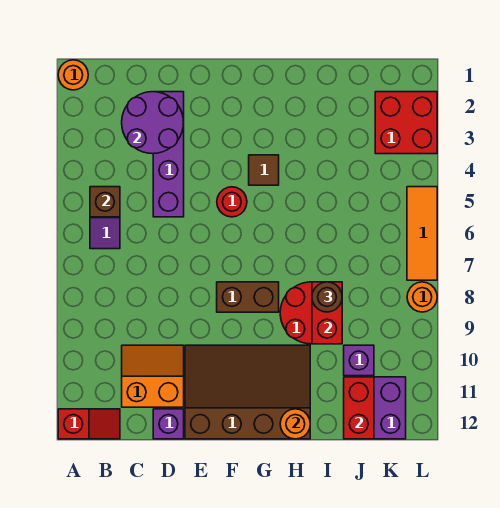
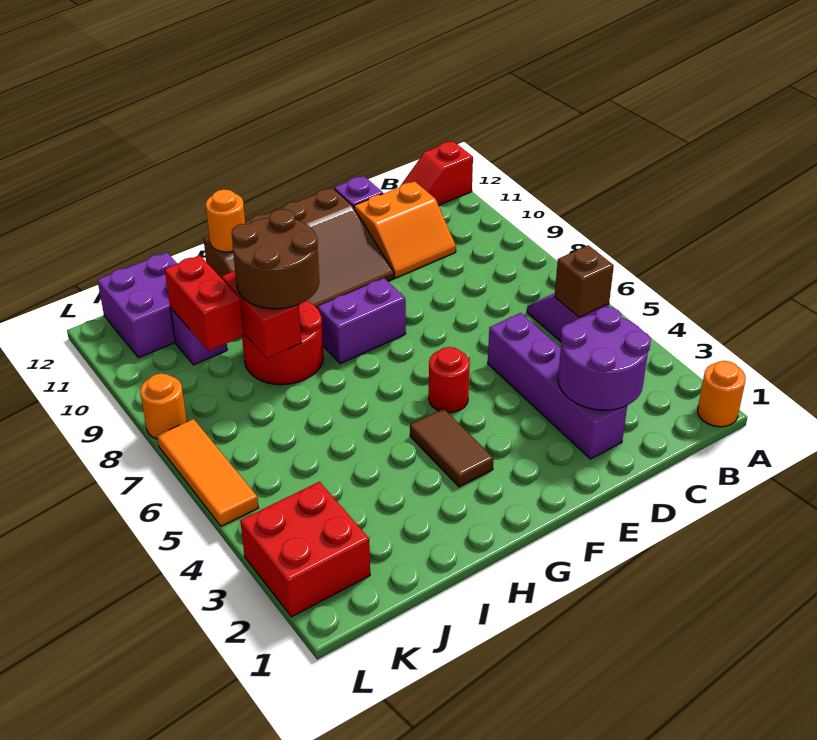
brown 1x2 brick [217,282,279,312] -> purple 1x2 brick [318,278,406,364]
brown 1x1 tile [249,155,279,185] -> brown 1x2 tile [410,409,494,487]
brown 1x1 round brick [312,282,342,312] -> brown 2x2 round brick [232,209,319,309]
red 1x2 brick [344,377,374,439] -> red 1x2 brick moved to [165,255,244,351]

